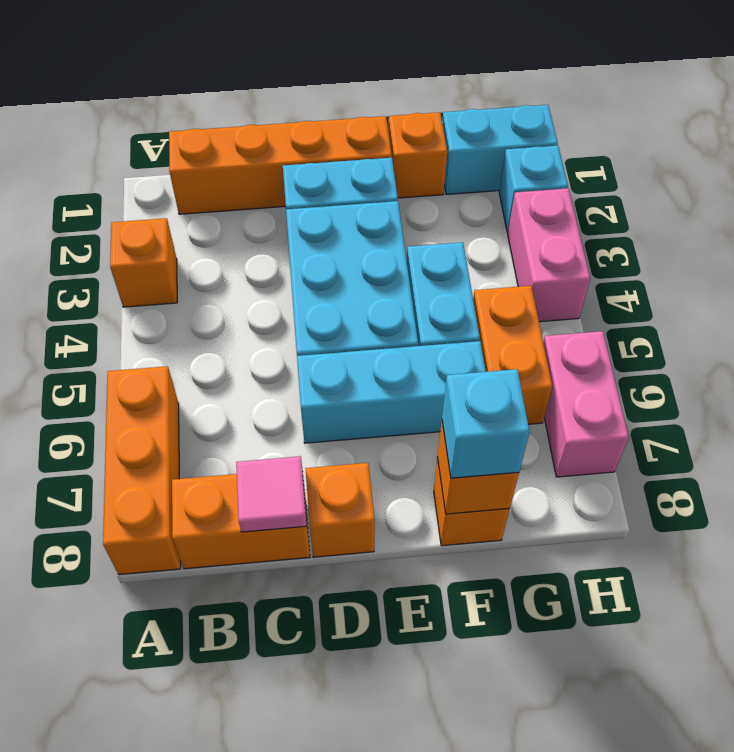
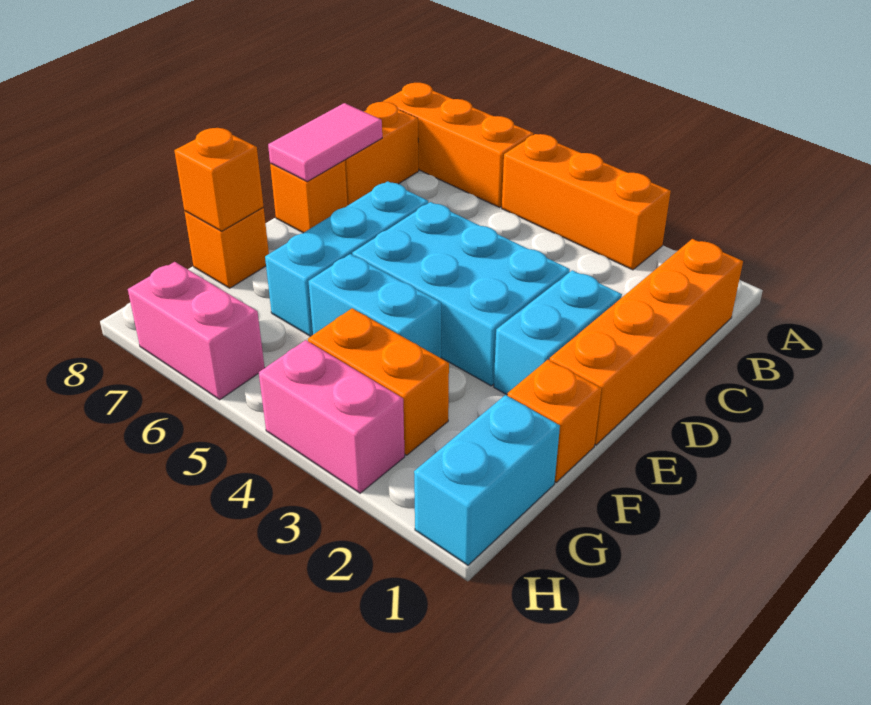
orange 1x1 brick [110,218,177,307] -> orange 1x3 brick [502,134,671,270]
pink 1x1 tile [236,456,306,532] -> pink 1x2 tile [268,103,382,181]
cyan 1x1 brick [442,369,530,478] -> none
orange 1x2 brick [473,286,552,424] -> orange 1x2 brick moved to [308,308,449,455]
cyan 1x1 brick [499,146,568,232] -> none

